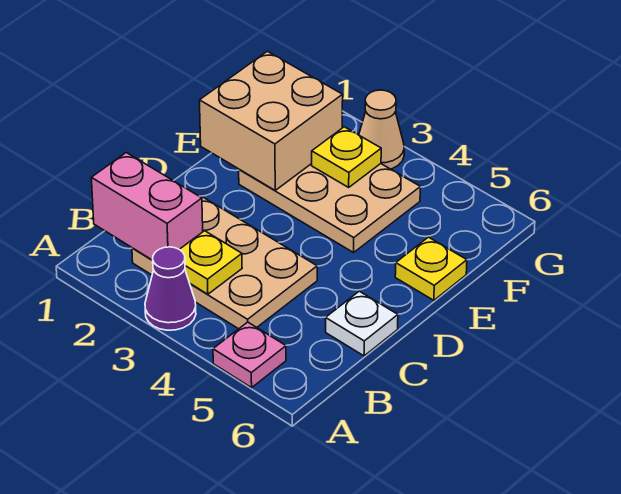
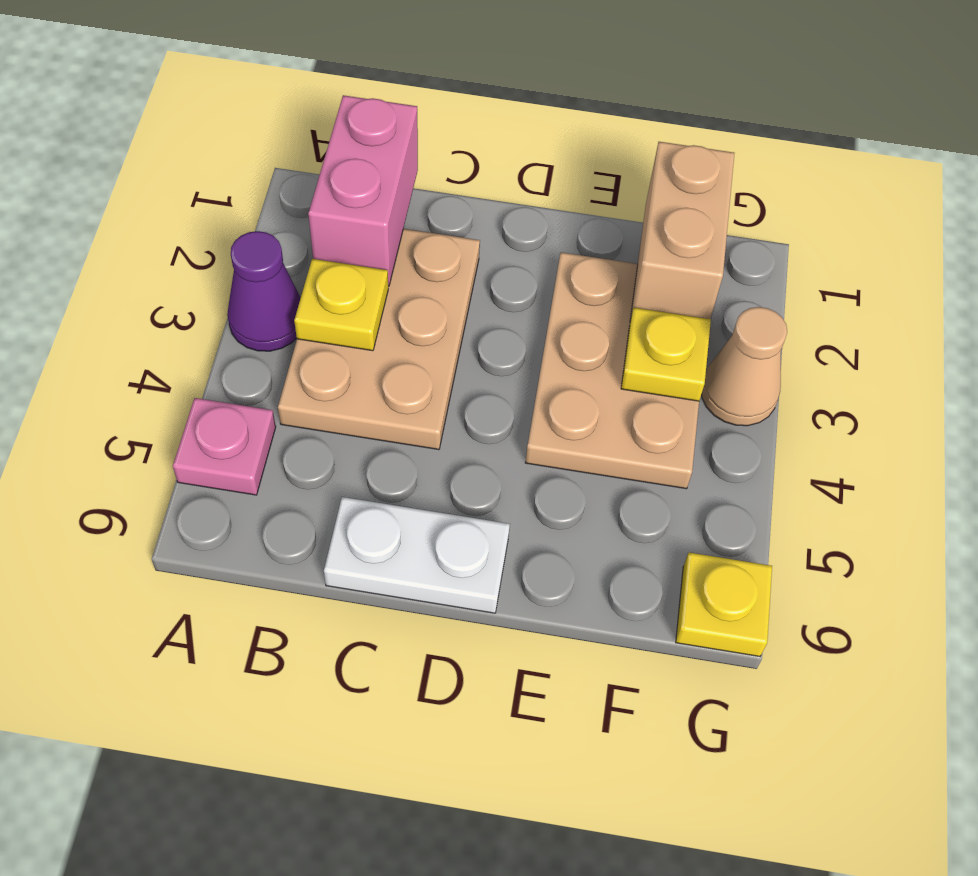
white 1x1 plate [326,291,398,356] -> white 1x2 plate [324,497,510,613]
tan 2x2 brick [200,51,343,190] -> tan 1x2 brick [630,142,734,321]
yellow 1x1 plate [395,237,467,300] -> yellow 1x1 plate moved to [676,553,772,657]

